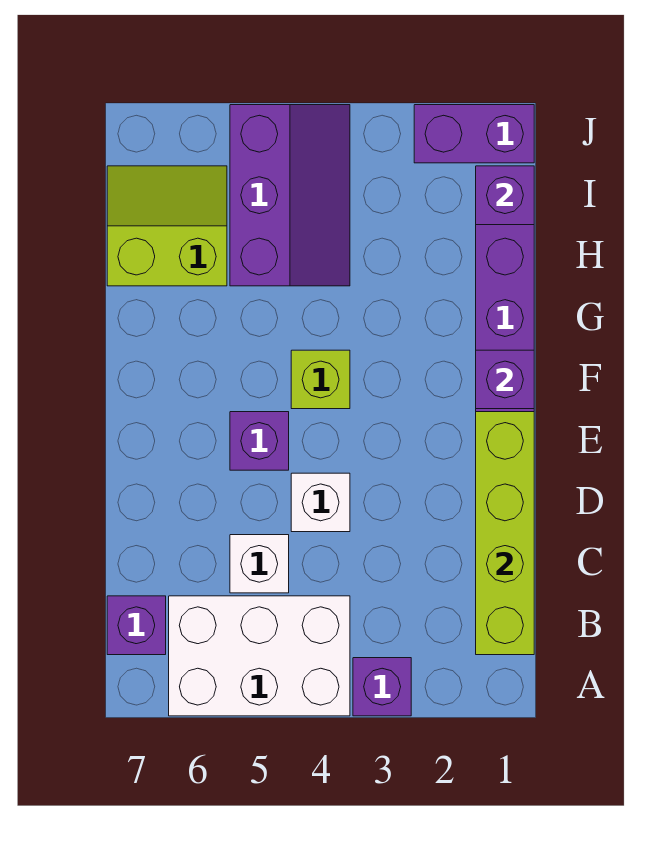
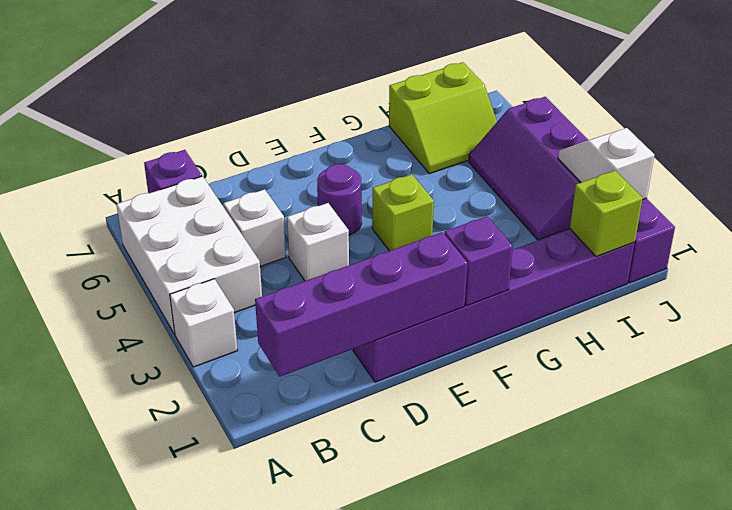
purple 1x1 brick [353,658,411,716] -> white 1x1 brick [170,279,238,367]
lime 1x4 brick [476,412,534,655] -> purple 1x4 brick [255,232,467,377]
purple 1x1 brick [230,412,289,470] -> purple 1x1 round brick [317,164,362,235]
purple 2x3 slope [230,105,350,286] -> purple 2x3 slope turned to [469,97,588,240]
lime 2x2 slope [107,166,227,286] -> lime 2x2 slope turned to [389,62,497,174]
purple 1x1 brick [476,166,534,225] -> lime 1x1 brick [570,171,643,257]
none -> white 1x2 slope [558,128,654,199]

